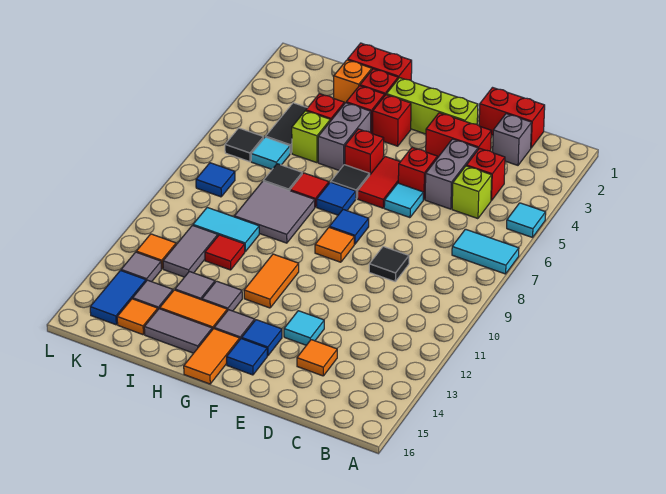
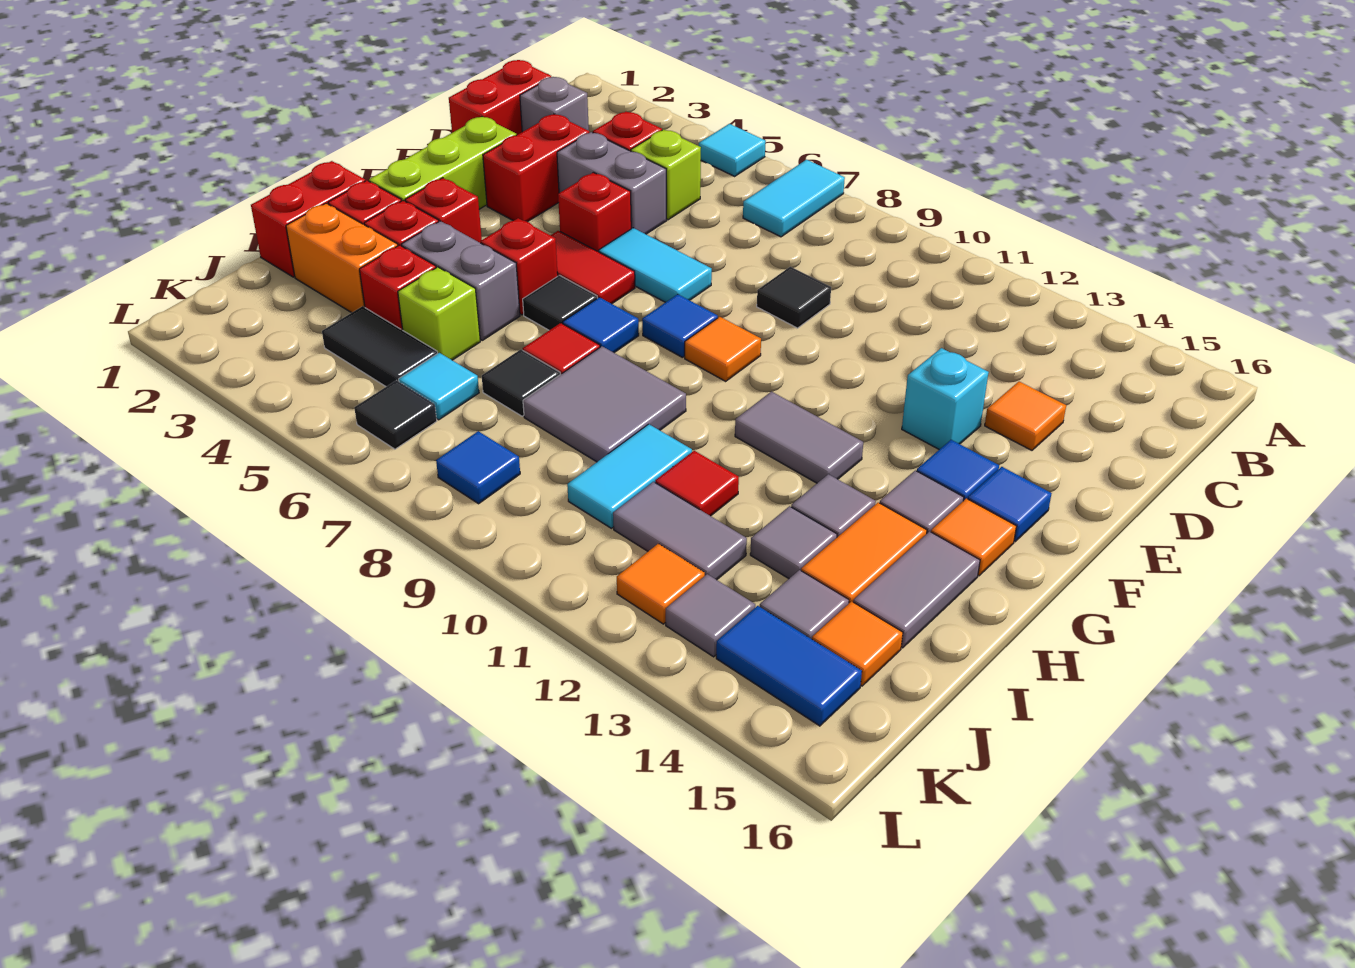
cyan 1x1 tile [384,183,423,218] -> cyan 1x2 tile [599,228,712,302]
cyan 1x1 tile [284,311,324,345] -> cyan 1x1 brick [902,348,989,449]
orange 1x2 tile [244,254,299,308] -> grey 1x2 tile [735,392,863,483]
orange 1x2 tile [184,329,240,384] -> orange 1x1 tile [931,499,1017,576]
orange 1x1 brick [334,60,372,104] -> orange 1x2 brick [286,203,398,313]

